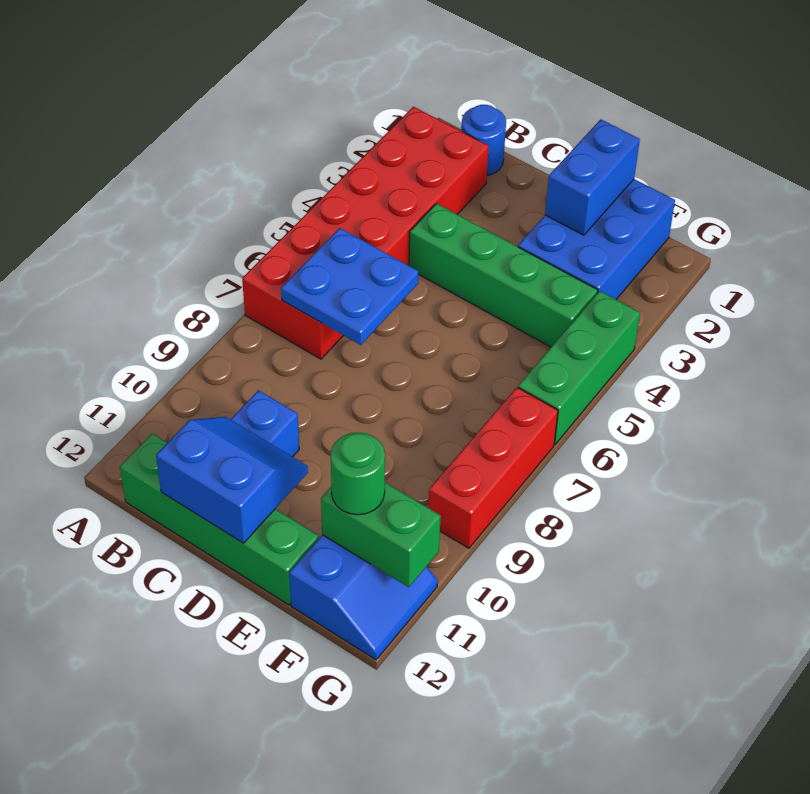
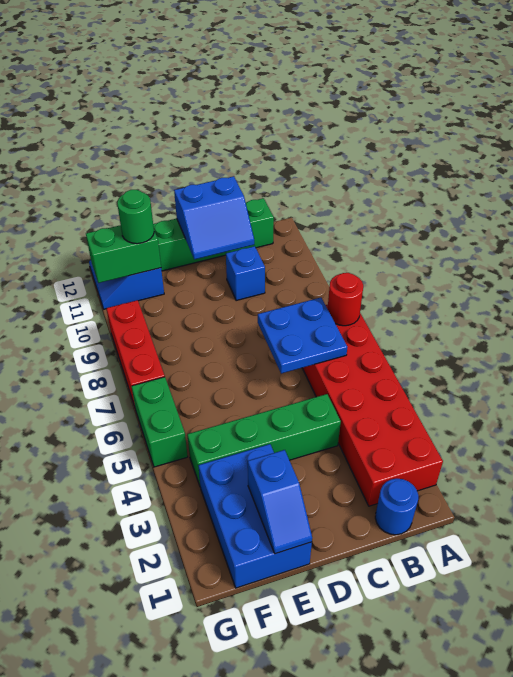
none -> red 1x1 round brick [327,273,363,326]
blue 1x2 brick [545,119,640,235] -> blue 1x2 slope [248,450,312,554]
green 1x3 brick [518,291,640,444] -> green 1x2 brick [131,377,188,467]

